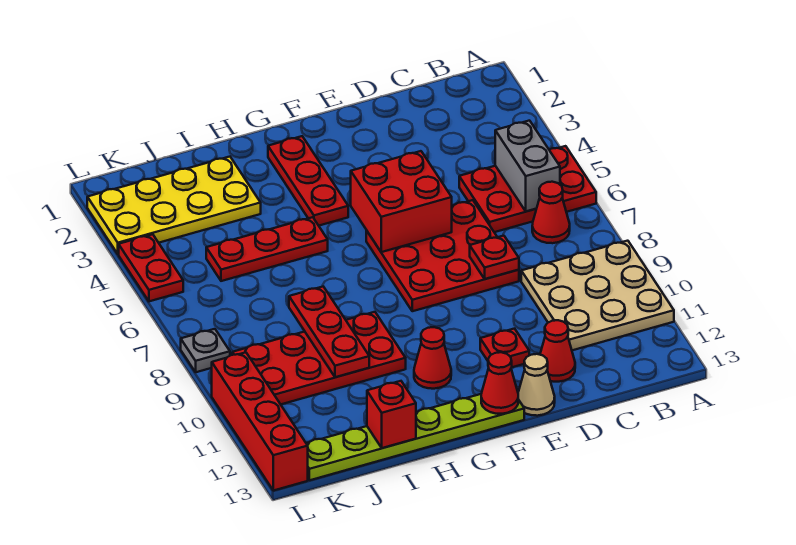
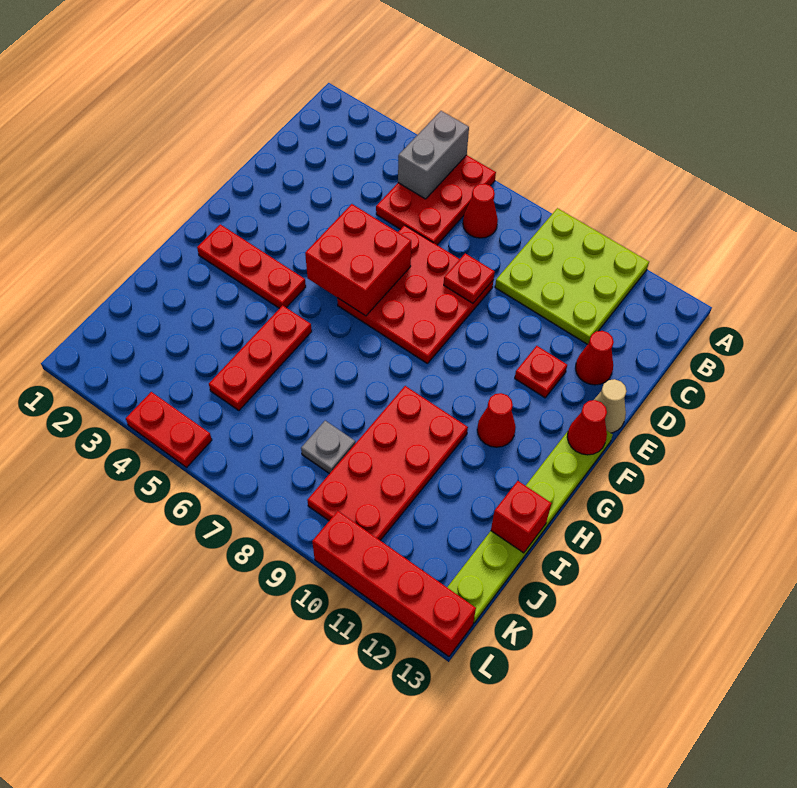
tan 3x3 plate [521,241,674,350] -> lime 3x3 plate [495,208,649,344]
grey 1x2 brick [495,121,560,211] -> grey 1x2 brick turned to [398,111,469,199]
yellow 2x4 plate [87,157,261,254] -> none
red 1x3 plate [289,287,369,377] -> none
grey 1x1 plate [181,329,230,372] -> grey 1x1 plate moved to [301,421,355,474]

